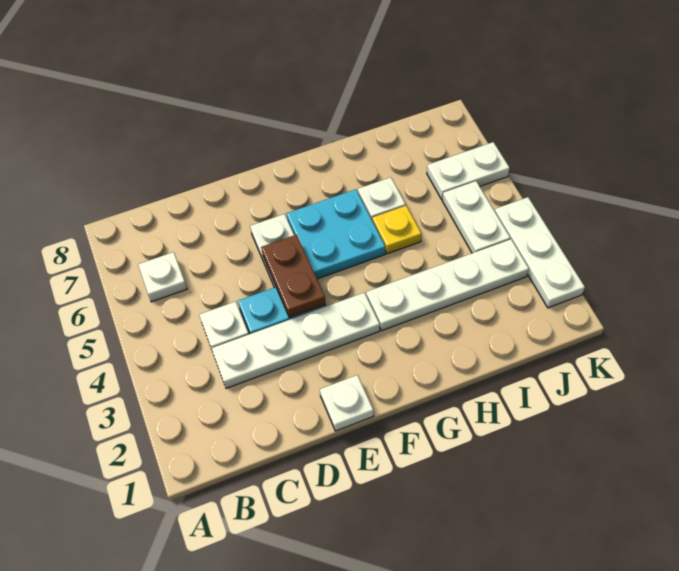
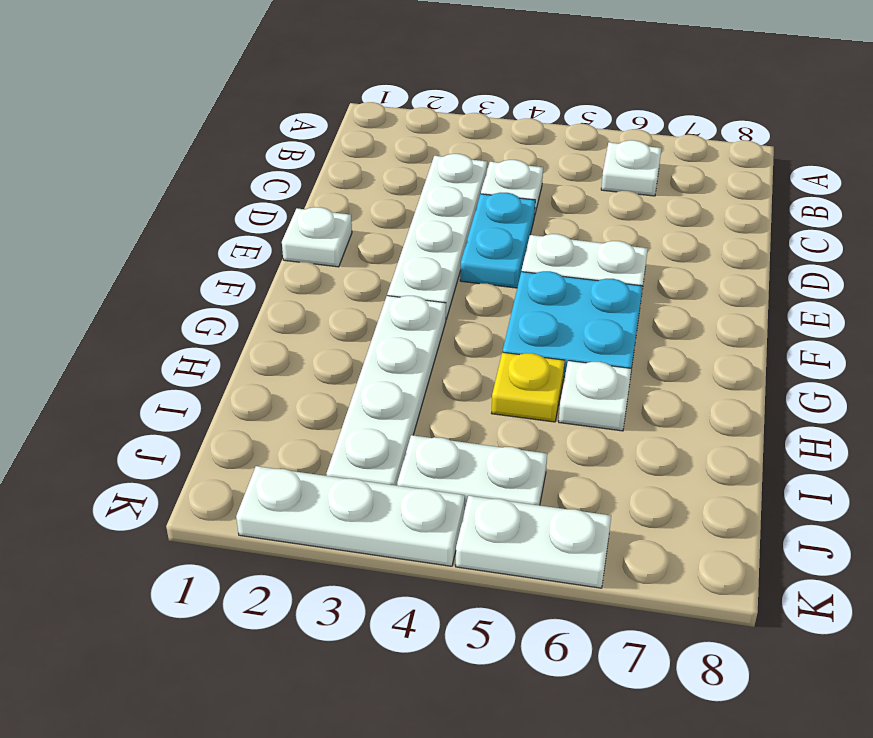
brown 1x2 plate [261,235,326,318] -> none
white 1x2 plate [427,142,510,200] -> white 1x2 plate turned to [456,496,611,588]

